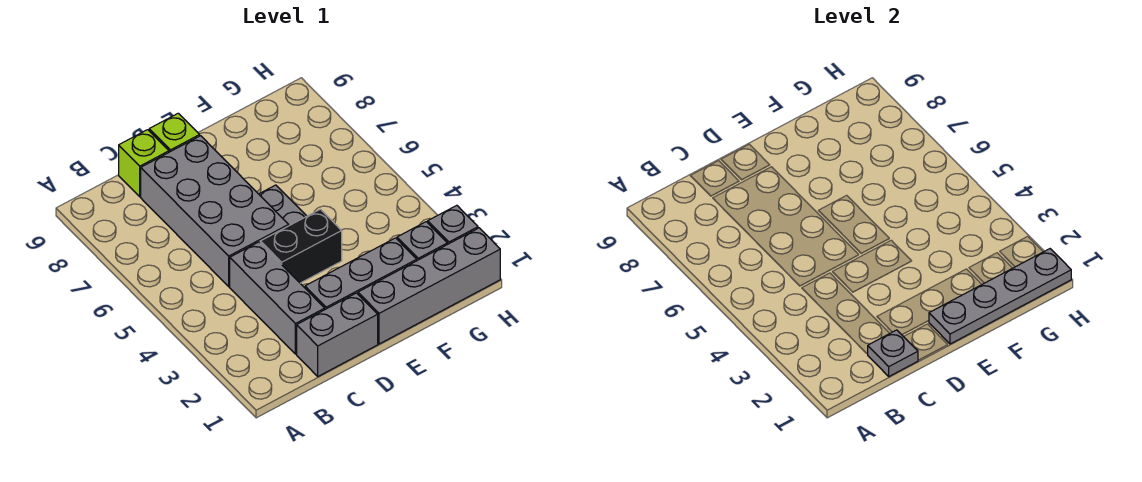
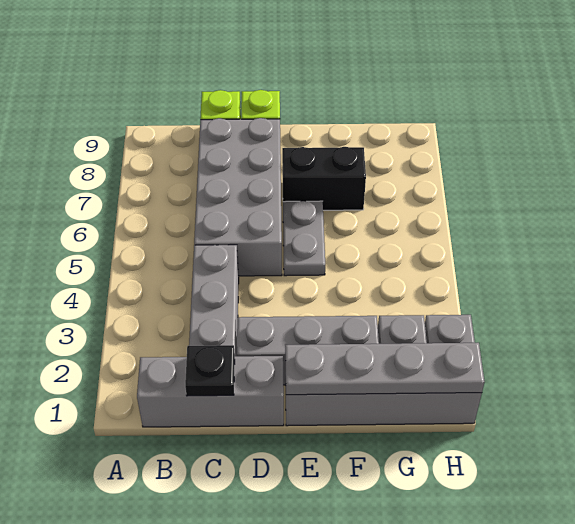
grey 1x2 brick [297,293,378,376] -> grey 1x3 brick [137,356,284,427]
grey 1x1 plate [868,330,918,376] -> black 1x1 plate [185,345,235,396]
black 1x2 brick [260,209,342,283] -> black 1x2 brick moved to [282,147,366,210]

